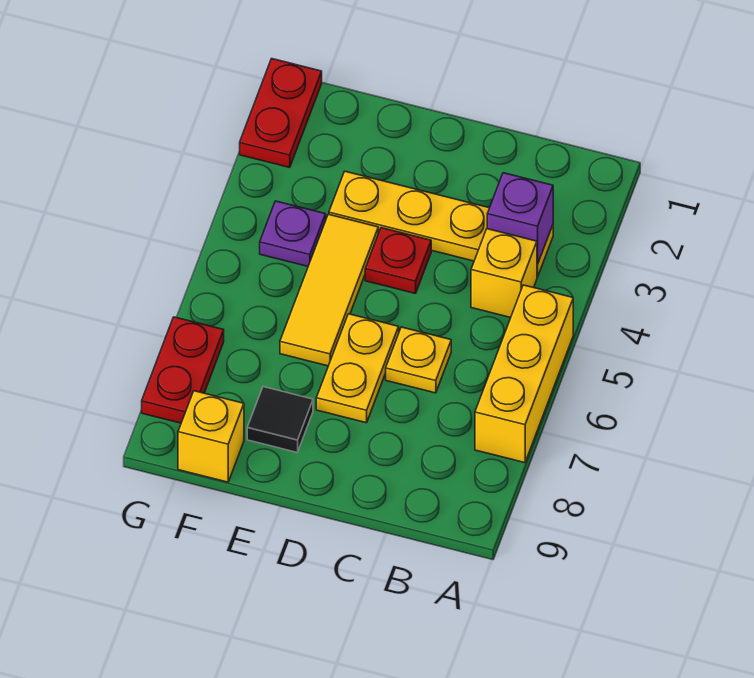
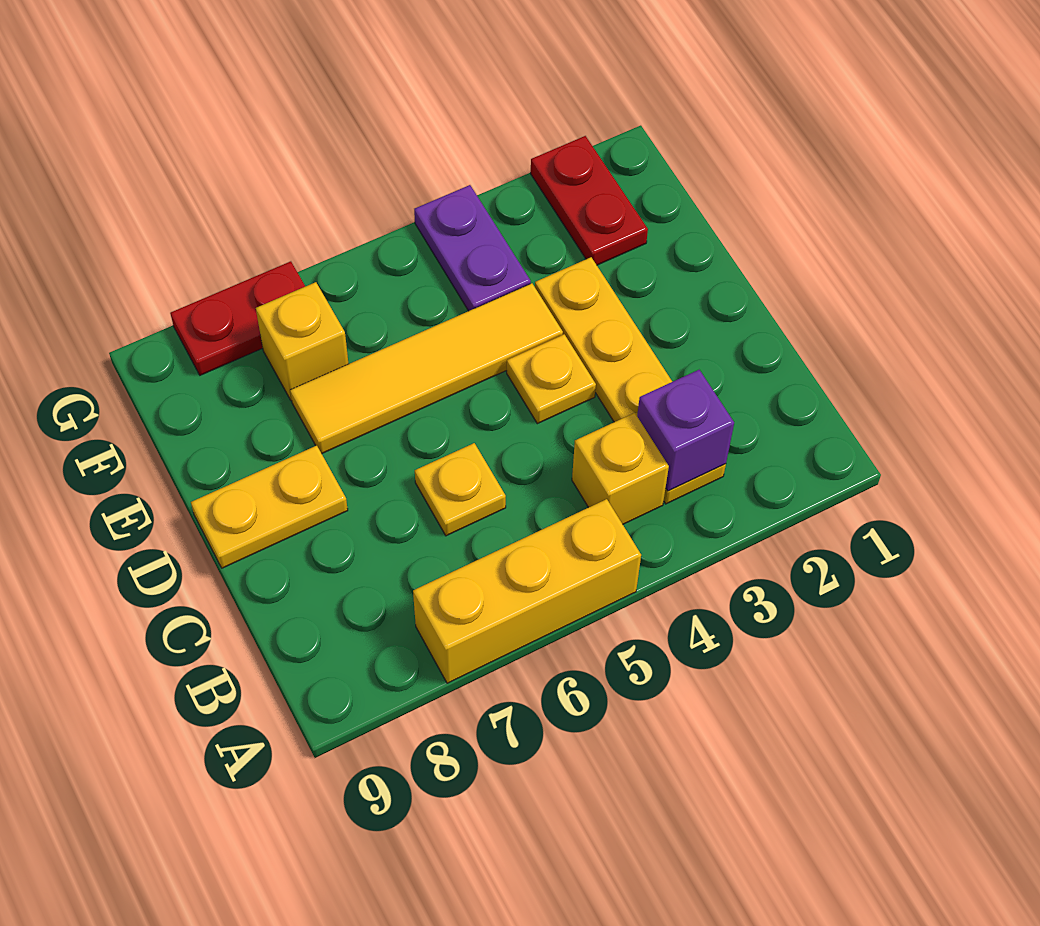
red 1x1 plate [365,228,431,294] -> yellow 1x1 plate [507,334,596,424]
yellow 1x2 plate [316,314,399,423] -> yellow 1x2 plate moved to [191,446,348,568]
yellow 1x3 tile [280,214,378,366] -> yellow 1x4 tile [290,283,563,454]
black 1x1 tile [247,387,313,452] -> none
purple 1x1 plate [260,201,326,266] -> purple 1x2 plate [414,185,531,311]
yellow 1x1 brick [178,391,244,482] -> yellow 1x1 brick moved to [256,282,349,401]
red 1x2 plate [240,59,322,168] -> red 1x2 plate turned to [531,136,648,265]

